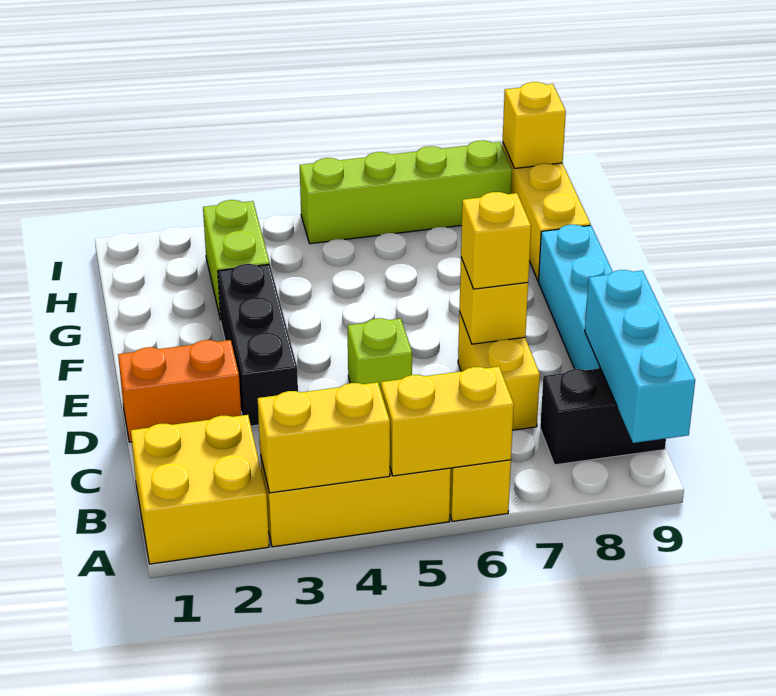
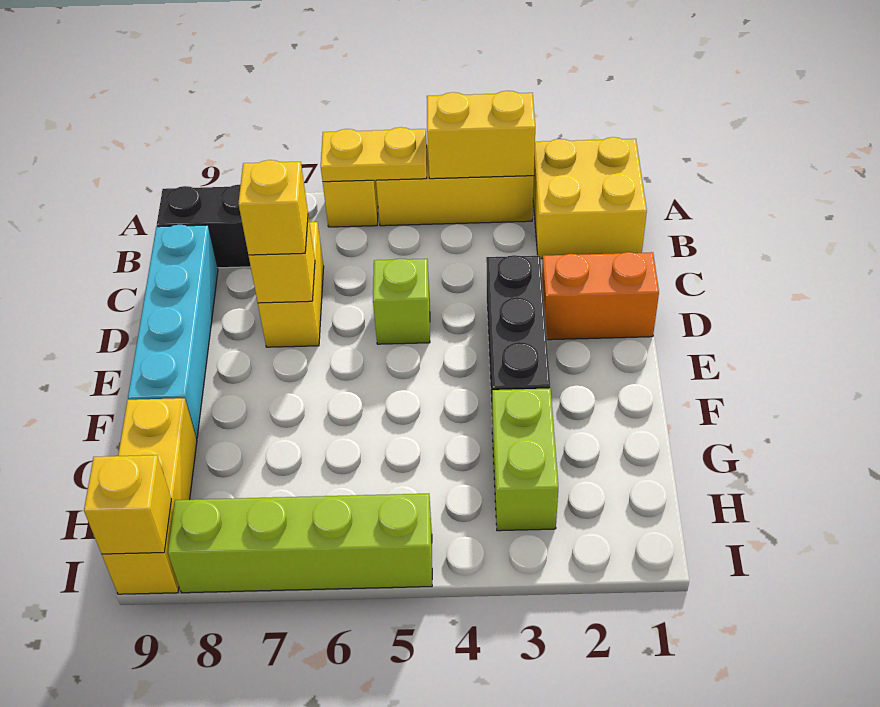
yellow 1x2 brick [381,367,514,476] -> yellow 1x2 plate [321,127,427,182]
cyan 1x3 brick [585,270,695,443] -> none

